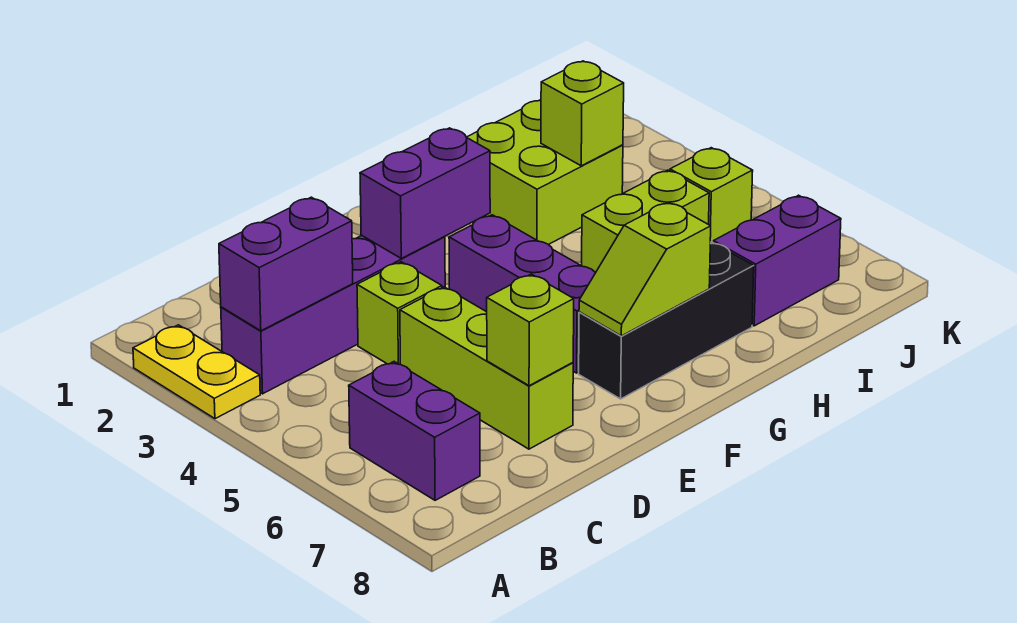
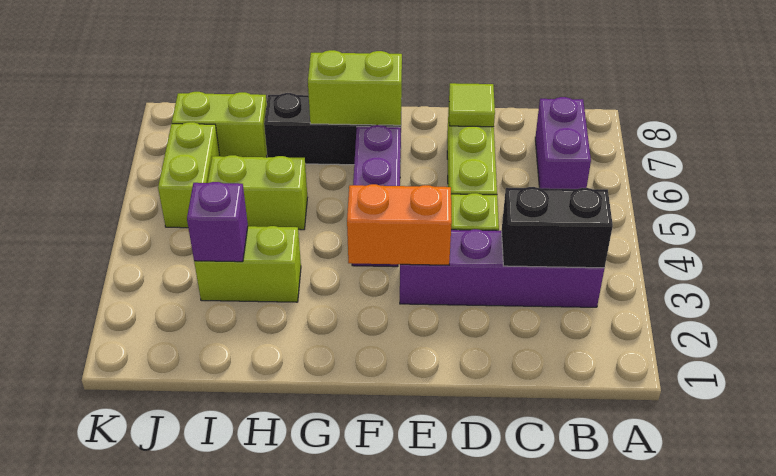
yellow 1x2 plate [133,325,260,419] -> none
purple 1x2 brick [219,197,353,331] -> black 1x2 brick [502,187,613,268]
lime 1x1 brick [487,274,574,386] -> lime 1x1 tile [449,83,495,127]
purple 1x2 brick [360,128,490,258] -> orange 1x2 brick [347,184,452,265]
lime 1x2 slope [579,202,711,336] -> lime 1x2 brick [308,50,402,125]
lime 2x2 brick [467,100,623,245] -> lime 1x2 brick [194,226,301,302]
lime 1x1 brick [541,61,624,166] -> purple 1x1 brick [187,182,248,262]
purple 1x2 brick [714,195,841,326] -> lime 1x2 brick [172,92,267,157]
lime 1x1 brick [670,148,753,243] -> lime 1x2 brick [158,122,220,228]

